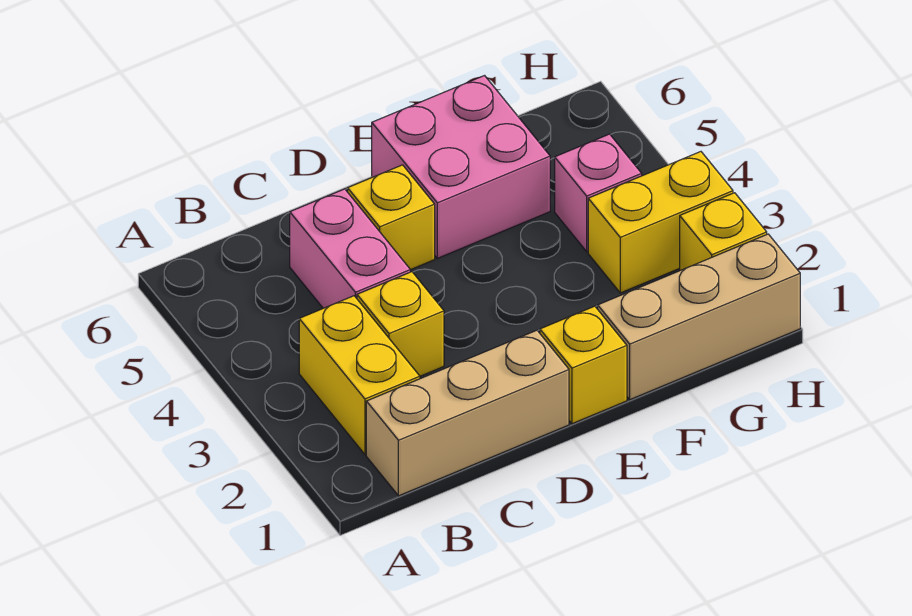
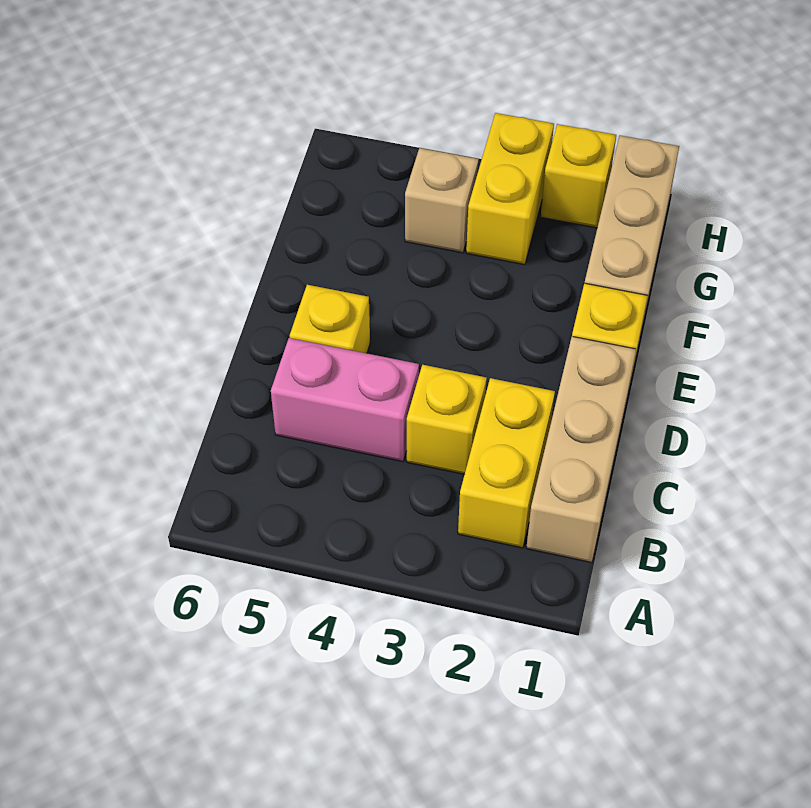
yellow 1x2 brick [299,296,420,454] -> yellow 1x2 brick turned to [458,378,555,548]
pink 2x2 brick [372,76,550,258] -> none
pink 1x1 brick [555,134,642,251] -> tan 1x1 brick [405,148,479,253]

